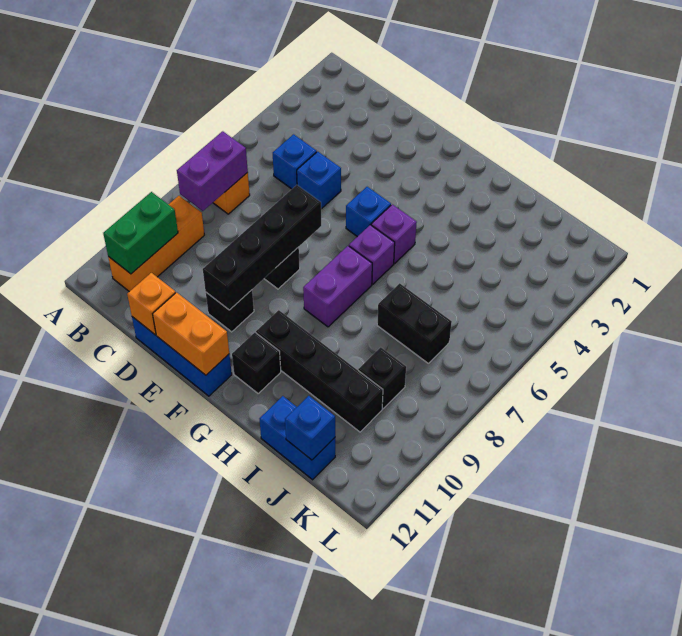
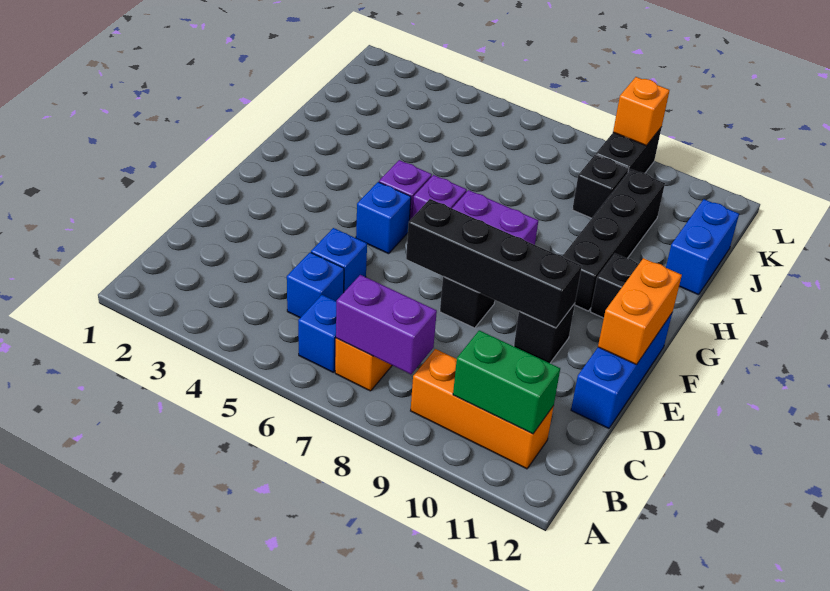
orange 1x1 brick [127,273,176,335] -> orange 1x1 brick moved to [613,77,669,146]
black 1x2 brick [377,283,452,363] -> black 1x2 brick moved to [596,127,662,173]
blue 1x1 brick [285,396,335,460] -> blue 1x1 brick moved to [298,295,336,372]

